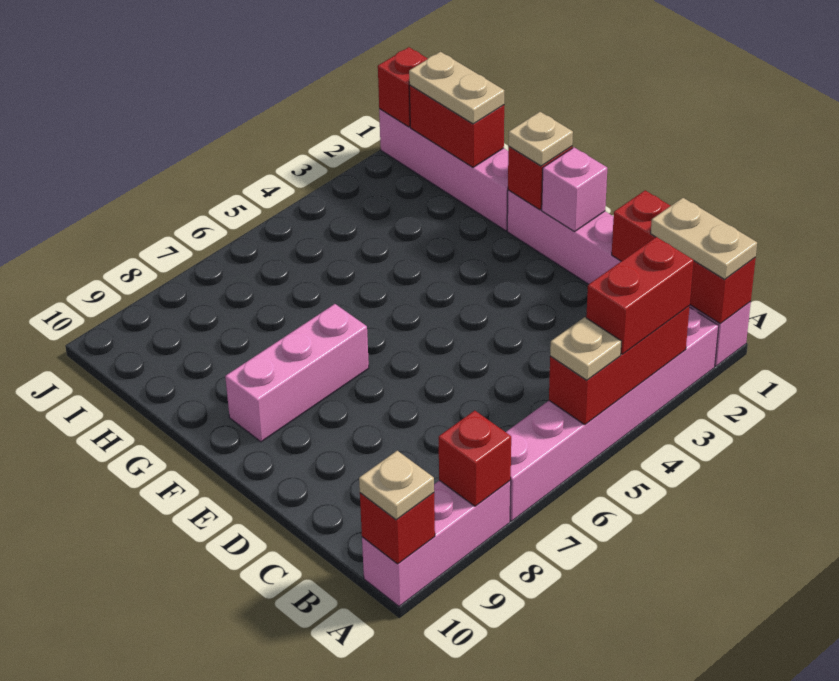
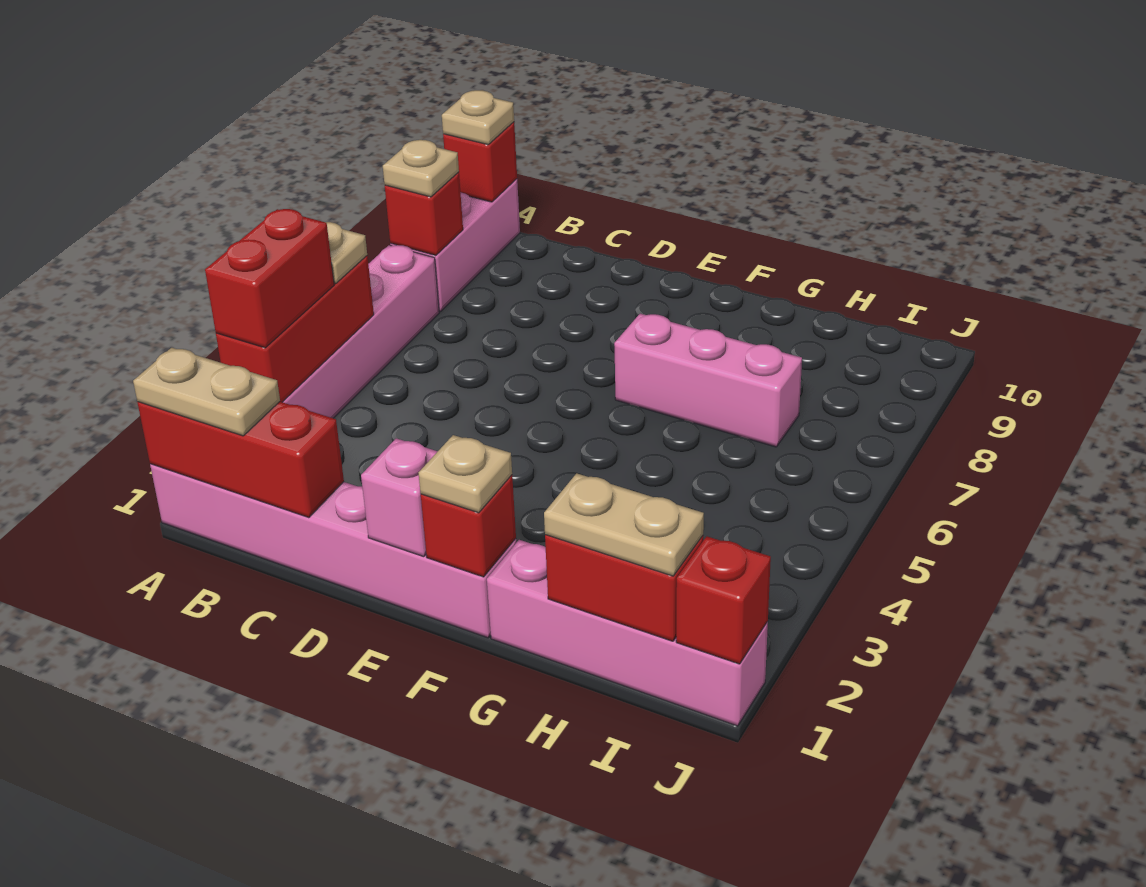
none -> tan 1x1 plate [383,140,459,197]
pink 1x3 brick [225,304,369,442] -> pink 1x3 brick turned to [614,314,802,447]

